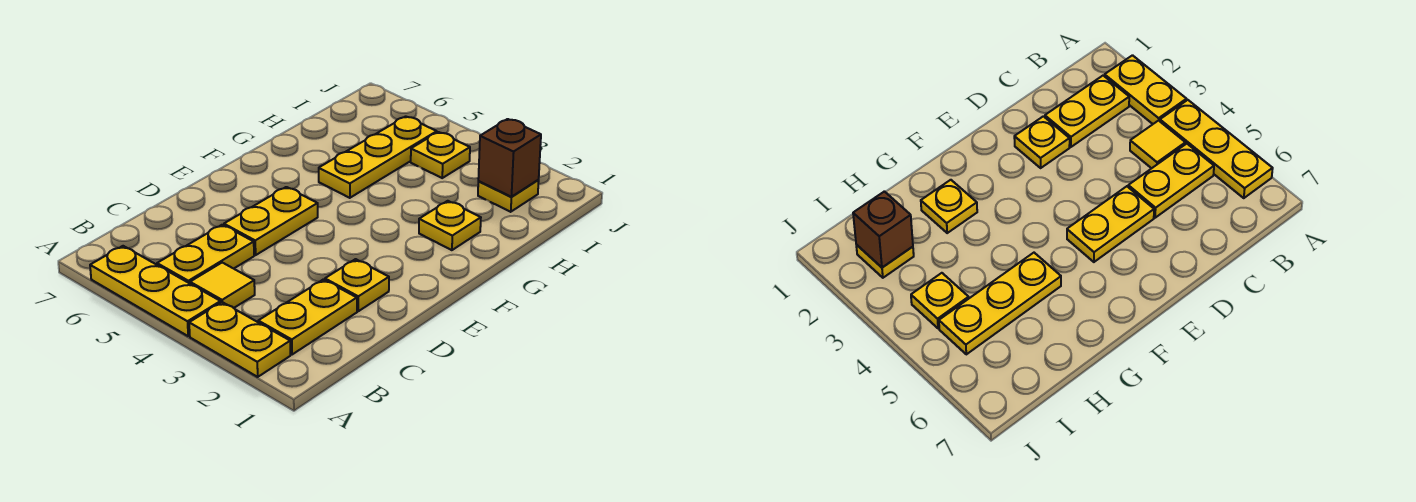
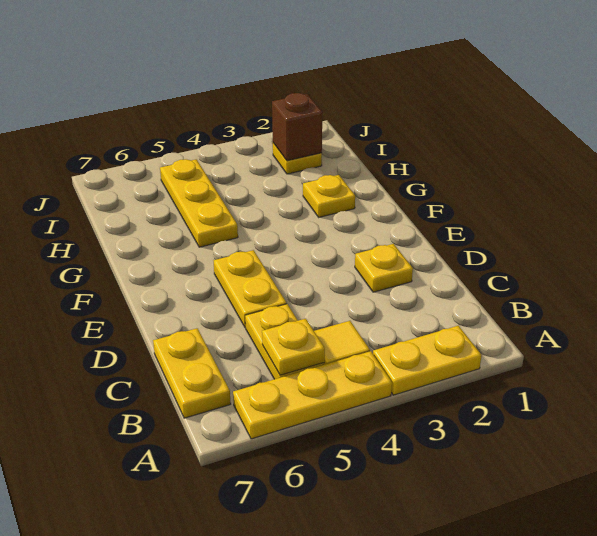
yellow 1x2 plate [258,279,357,355] -> yellow 1x2 plate moved to [153,328,231,418]
yellow 1x1 plate [411,132,470,178] -> yellow 1x1 plate moved to [262,318,325,375]

